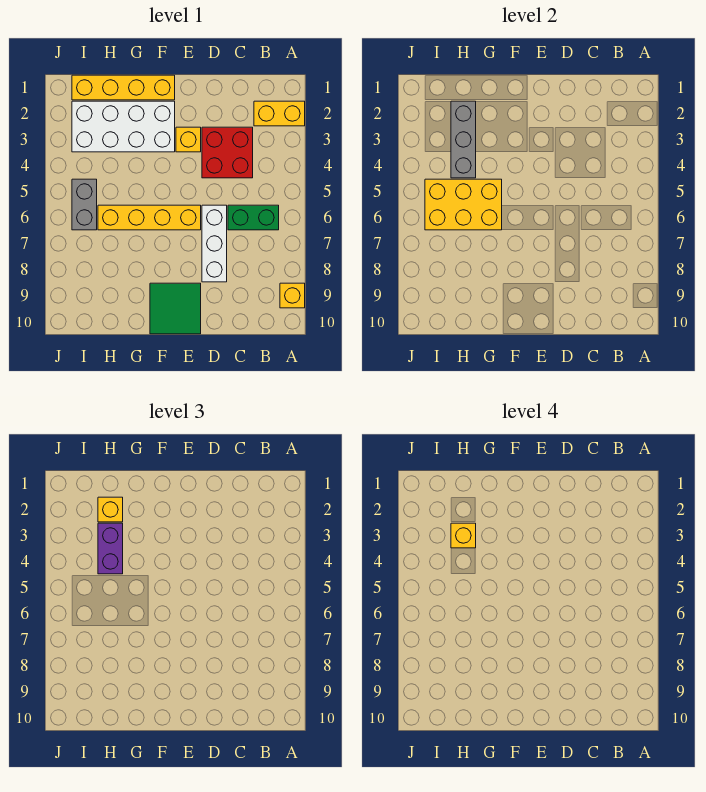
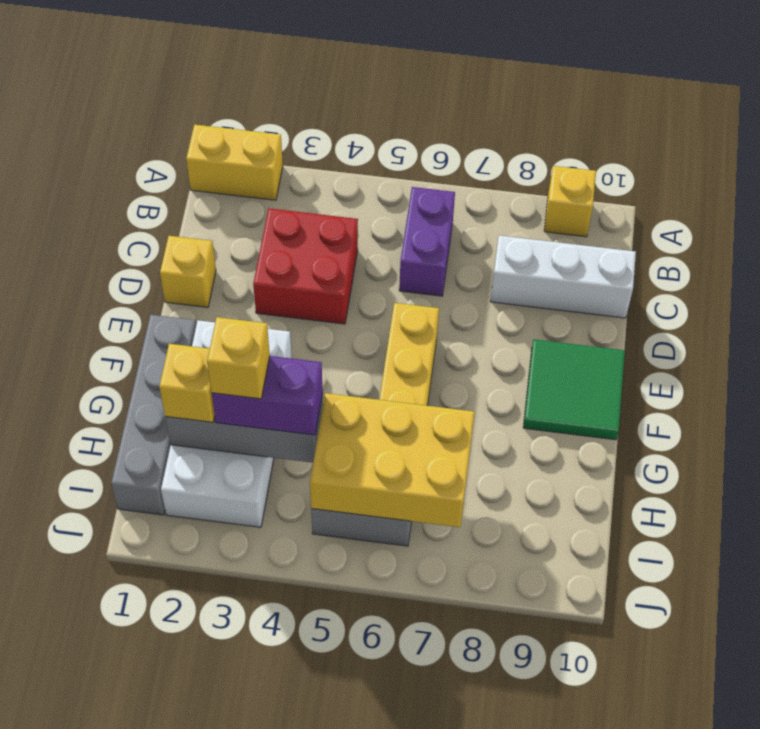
yellow 1x2 brick [254,101,305,126] -> yellow 1x2 brick turned to [186,125,283,200]
green 1x2 brick [228,205,279,230] -> purple 1x2 brick [399,187,455,296]
white 1x3 brick [202,205,227,282] -> white 1x3 brick moved to [490,235,636,318]
yellow 1x1 brick [176,127,201,152] -> yellow 1x1 brick moved to [160,236,216,307]
yellow 1x4 brick [72,75,175,100] -> grey 1x4 brick [111,315,196,515]
yellow 2x3 brick [425,179,502,230] -> yellow 2x3 brick turned to [310,393,475,527]

